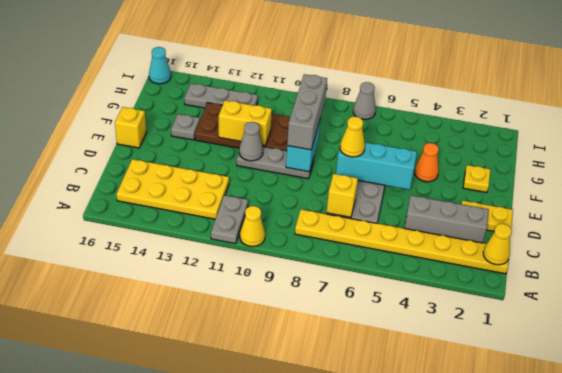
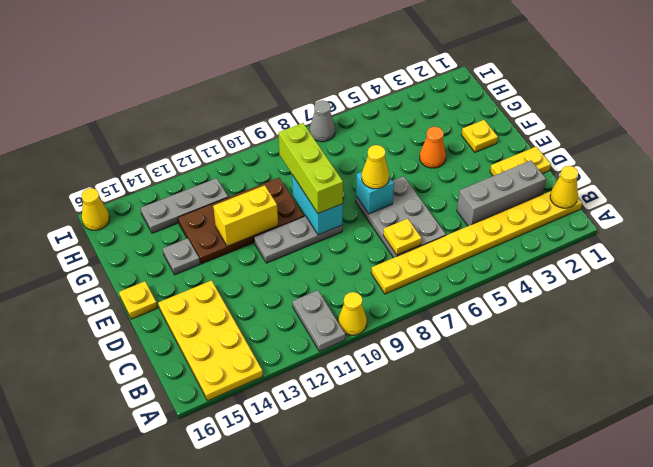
yellow 2x4 plate [116,159,229,219] -> yellow 2x4 plate turned to [158,280,263,401]
yellow 1x1 brick [327,174,358,217] -> yellow 1x1 plate [383,219,422,255]
cyan 1x3 brick [336,142,417,190] -> cyan 1x1 brick [356,172,394,214]
grey 1x3 brick [287,74,327,150] -> lime 1x3 brick [279,123,343,213]
grey 1x1 cone [239,122,263,161] -> none
yellow 1x1 brick [115,107,146,148] -> yellow 1x1 plate [119,281,157,319]
cyan 1x1 cone [149,47,171,84] -> yellow 1x1 cone [81,188,109,230]

